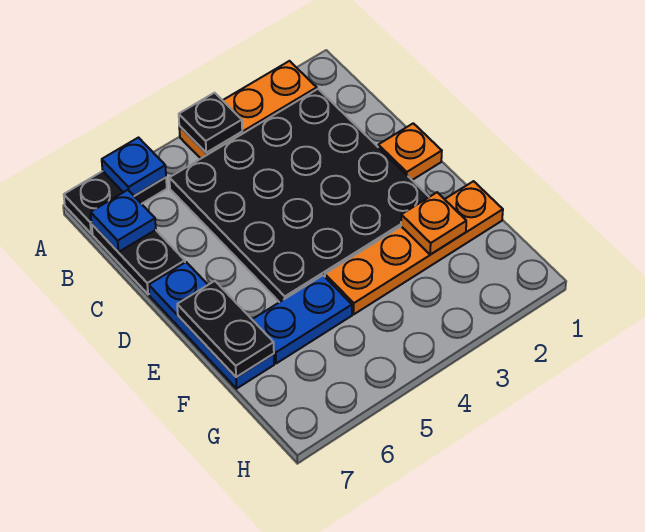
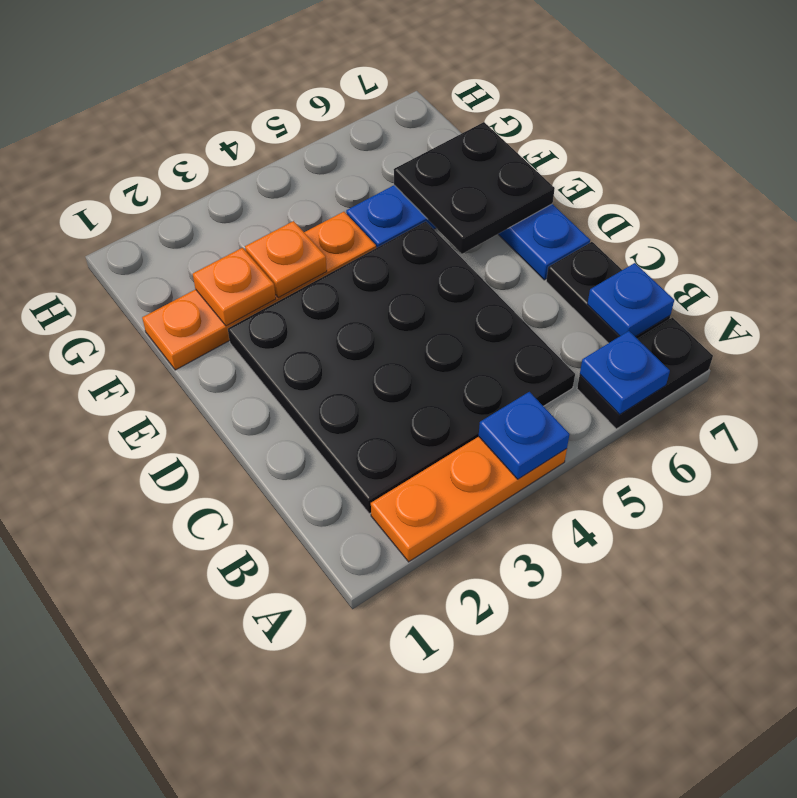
black 1x1 plate [179,93,242,153] -> blue 1x1 plate [479,392,570,479]
orange 1x1 plate [378,123,442,180] -> orange 1x1 plate moved to [245,221,327,298]
black 1x2 plate [177,281,274,377] -> black 2x2 plate [394,122,555,254]

